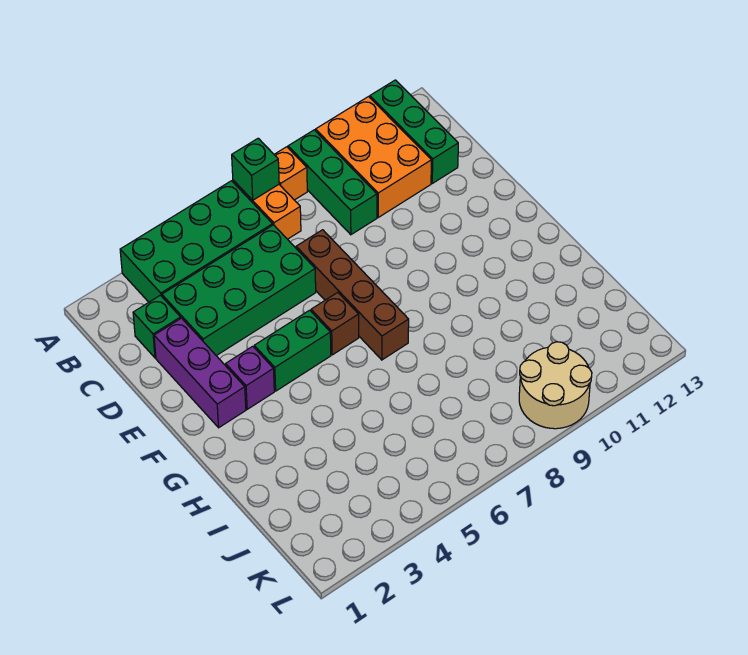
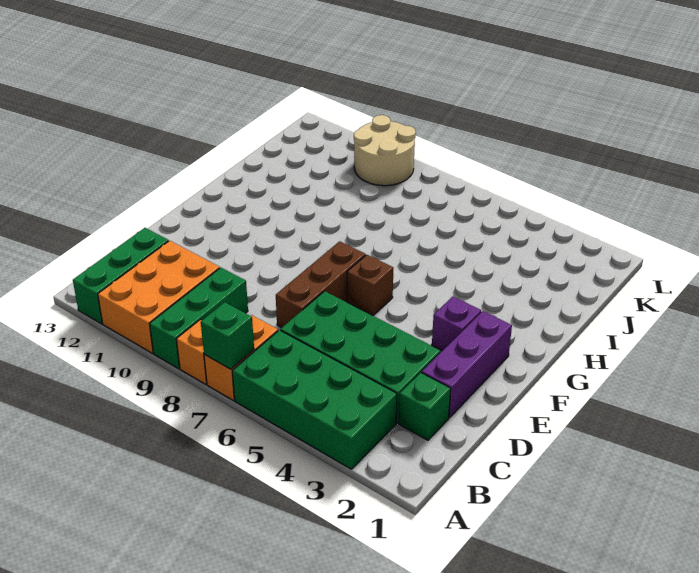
brown 1x4 brick [296,230,409,360] -> brown 1x3 brick [276,241,366,328]
green 1x2 brick [254,310,331,391] -> none

